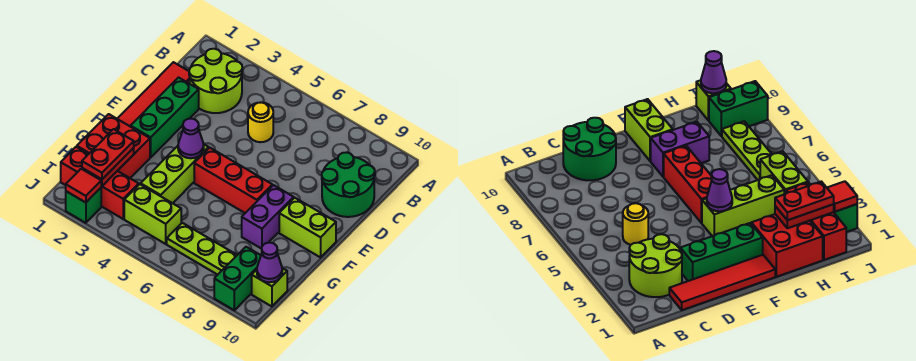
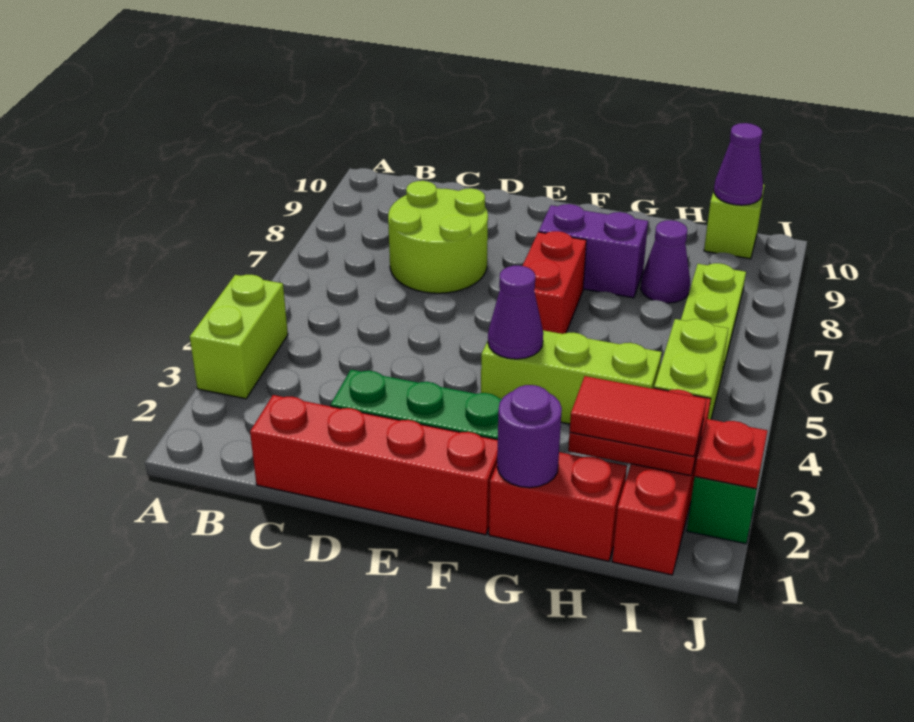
lime 2x2 round brick [189,49,242,113] -> lime 2x2 round brick moved to [388,181,488,293]
red 1x4 tile [117,62,190,127] -> red 1x4 brick [250,395,498,535]
yellow 1x1 round brick [248,102,273,142] -> none
green 2x2 round brick [322,152,375,217] -> none
red 1x3 brick [194,148,272,213] -> red 1x2 brick [523,231,587,334]
lime 1x2 brick [279,198,336,257] -> lime 1x2 brick moved to [190,275,288,399]
red 2x2 brick [77,114,150,178] -> red 1x2 brick [489,452,627,561]
none -> purple 1x1 round brick [497,385,562,488]
red 1x2 plate [82,129,134,179] -> red 1x2 tile [570,376,707,457]
none -> purple 1x1 cone [641,220,690,303]
green 1x2 brick [214,247,261,310] -> none
red 1x1 tile [66,169,101,203] -> red 1x1 plate [695,419,767,489]

